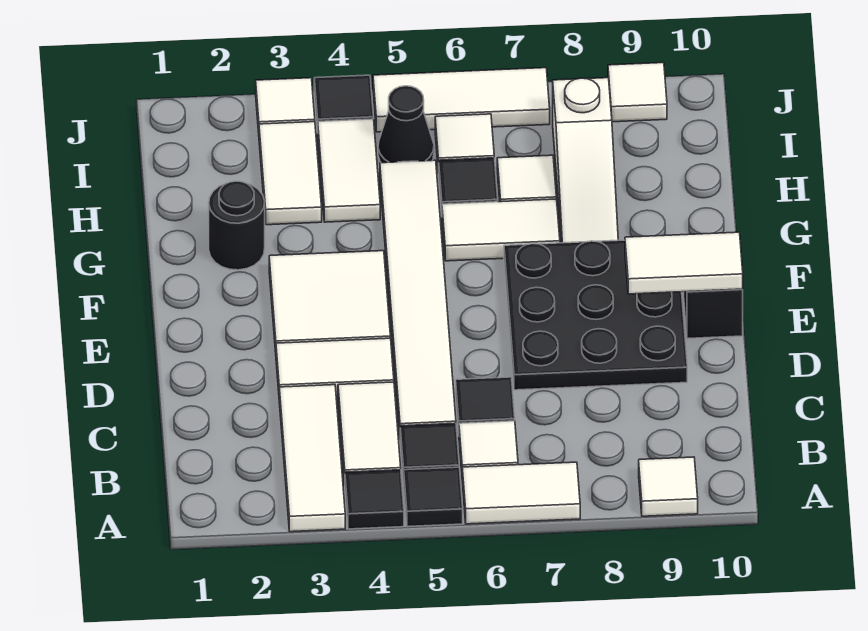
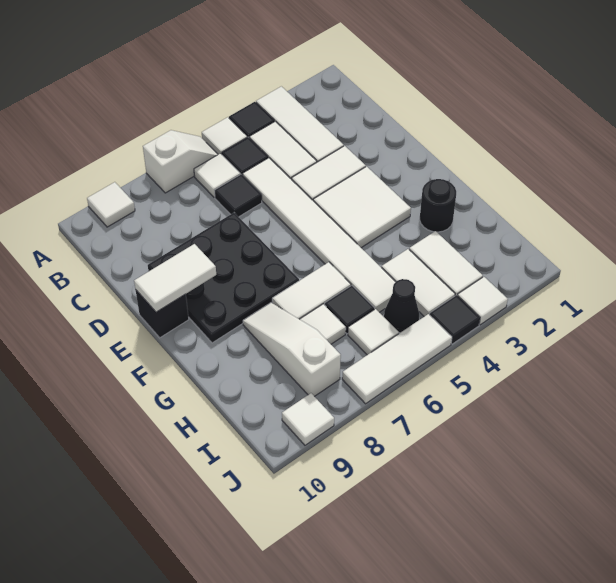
black 1x1 tile [404,467,463,527] -> white 1x1 tile [202,117,247,154]
white 1x2 tile [462,462,580,524] -> white 1x2 slope [143,130,218,193]

